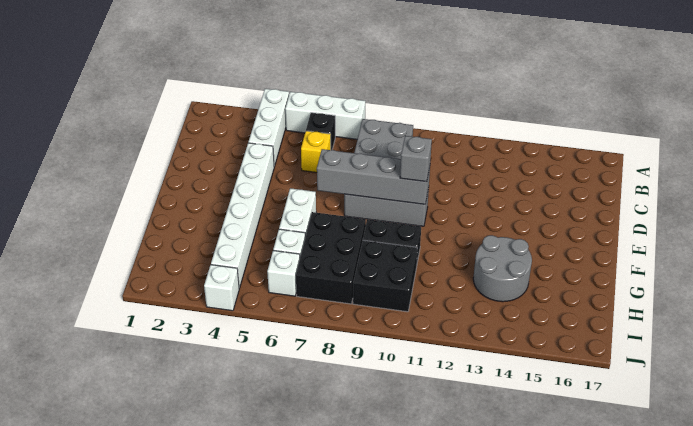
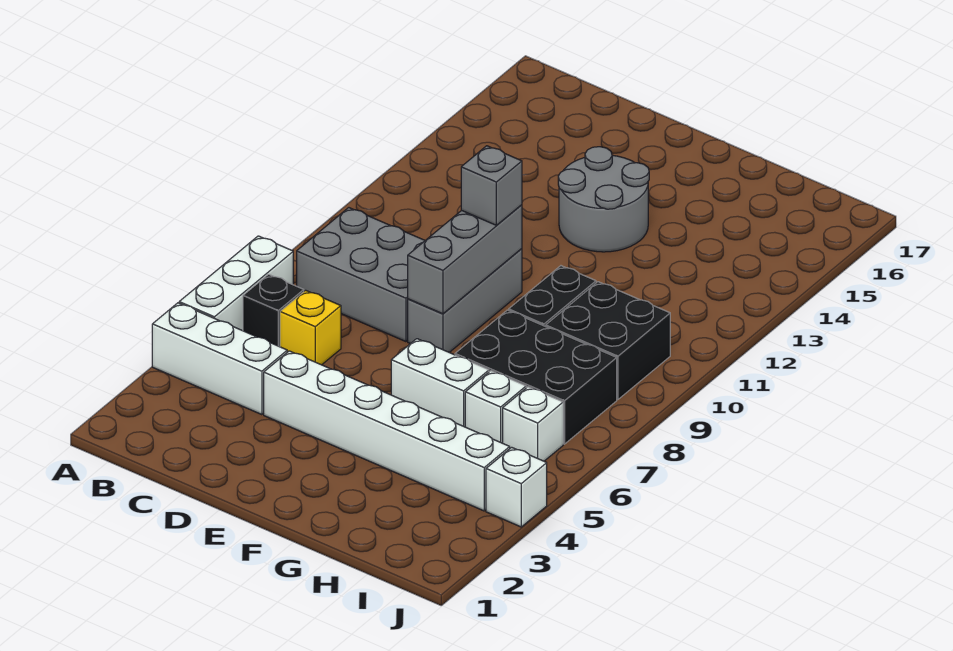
grey 1x4 brick [317,149,430,204] -> grey 1x3 brick [408,205,522,314]
grey 2x2 round brick [473,235,532,302] -> grey 2x2 round brick moved to [558,147,649,252]

